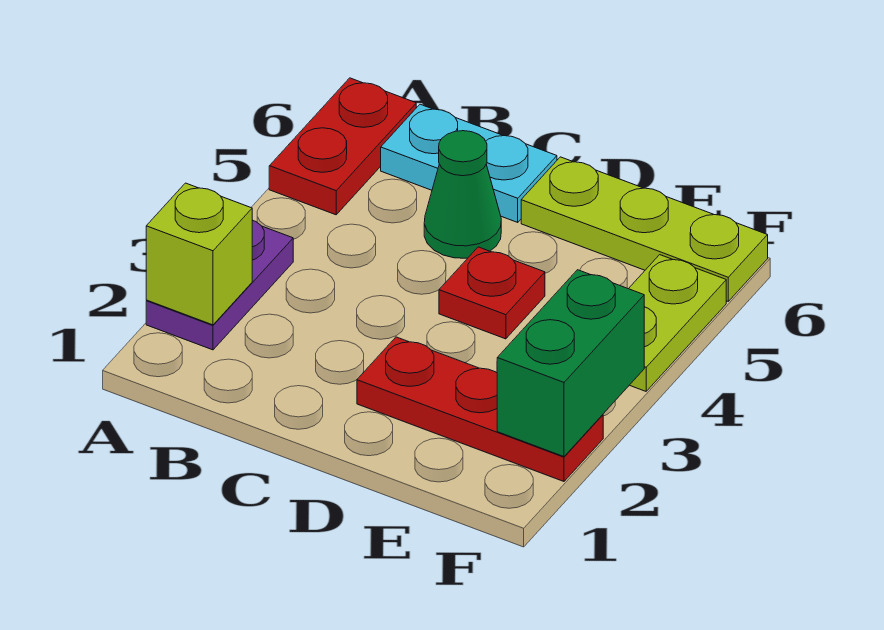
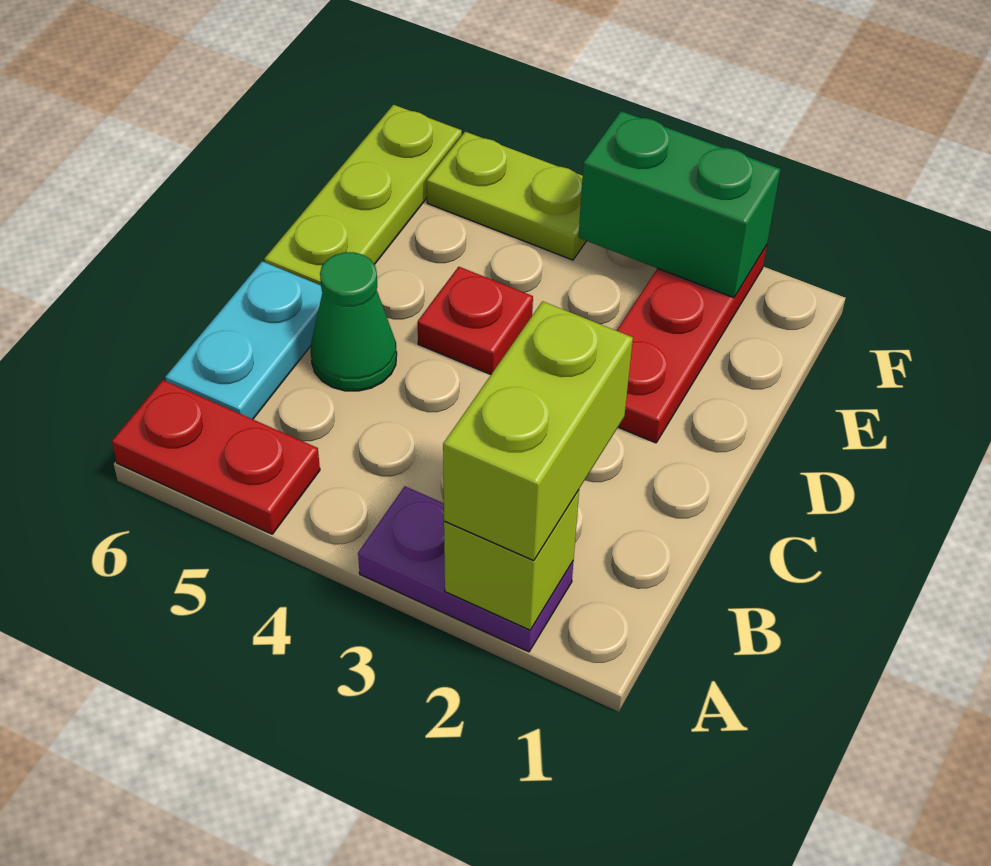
none -> lime 1x2 brick [443,301,633,561]

